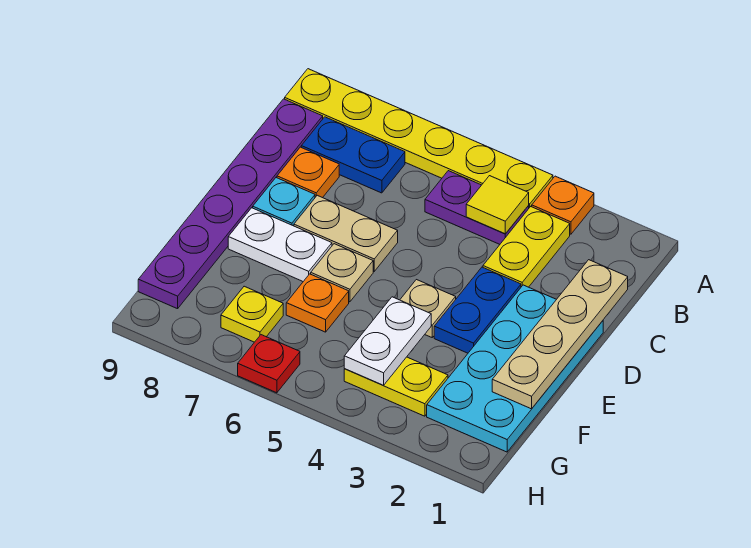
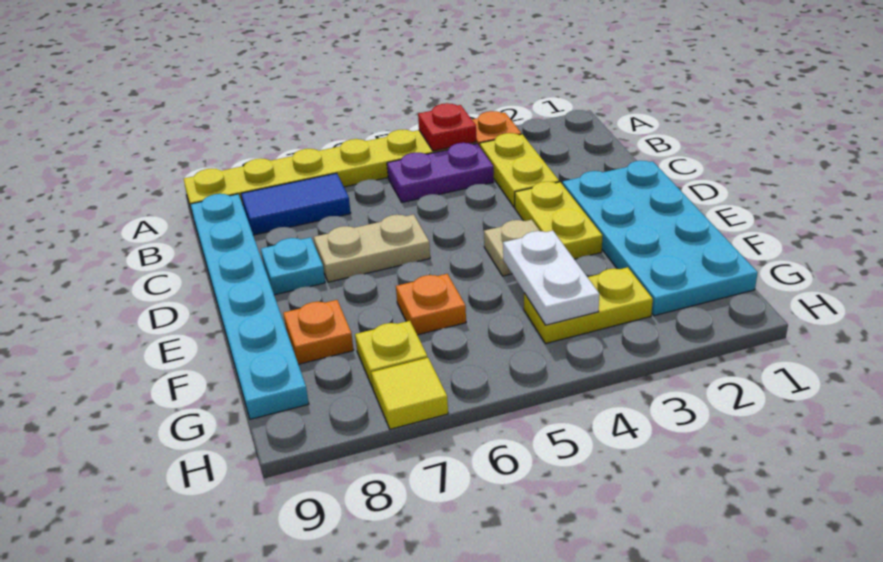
yellow 1x1 tile [466,176,529,234] -> yellow 1x1 tile moved to [371,358,448,429]
blue 1x2 plate [301,117,405,193] -> blue 1x2 tile [241,173,351,235]
purple 1x6 plate [138,99,323,309] -> cyan 1x6 plate [190,194,309,419]
tan 1x4 plate [492,260,628,409] -> none
orange 1x1 plate [277,147,339,198] -> orange 1x1 plate moved to [283,300,353,364]
blue 1x2 plate [434,267,521,353] -> yellow 1x2 plate [515,182,603,259]
tan 1x1 plate [311,244,373,302] -> none
white 1x2 plate [228,208,332,281] -> none
red 1x1 plate [238,335,300,393] -> red 1x1 plate moved to [418,103,477,151]

